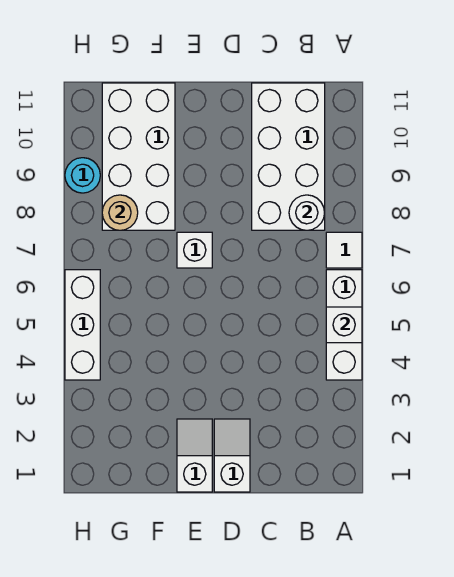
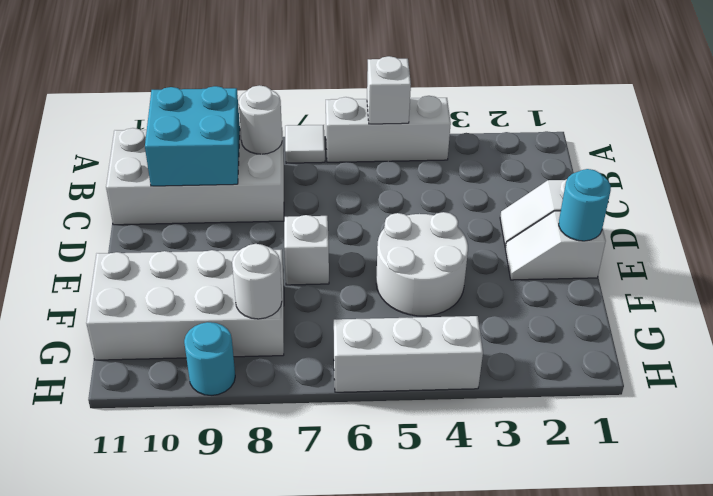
none -> cyan 2x2 brick [145,86,240,186]
none -> cyan 1x1 round brick [559,169,611,241]
none -> white 2x2 round brick [376,212,468,316]
tan 1x1 round brick [102,195,138,230] -> white 1x1 round brick [232,244,282,319]

